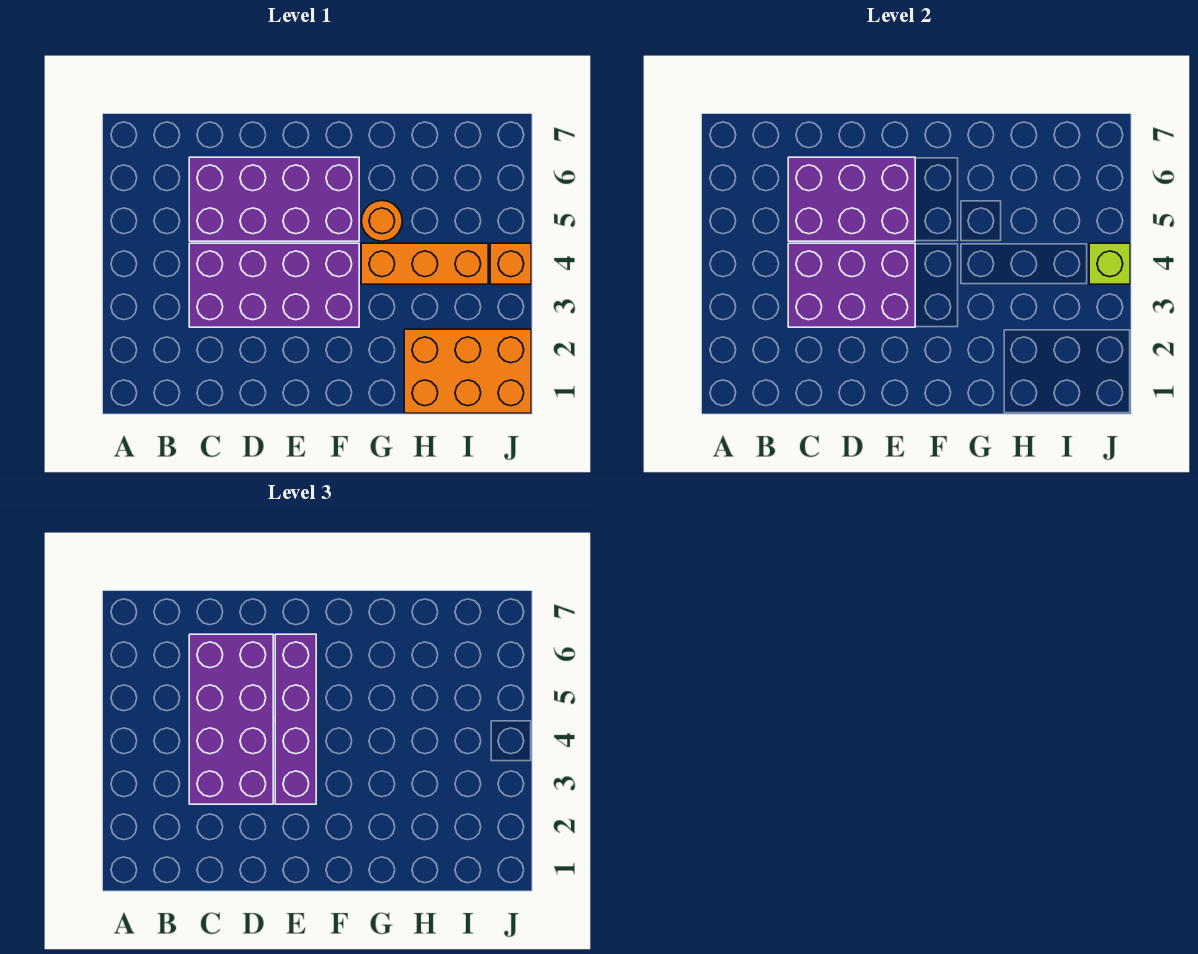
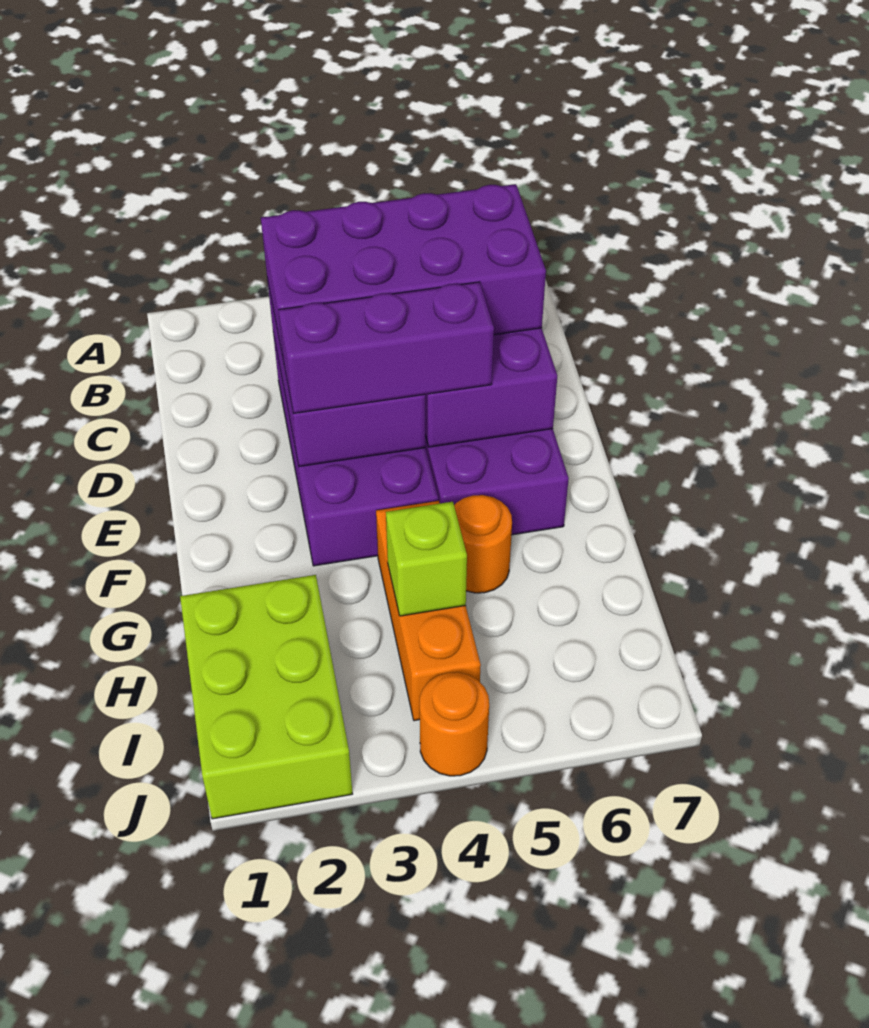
purple 1x4 brick [275,634,316,804] -> purple 1x3 brick [279,282,494,414]
orange 2x3 brick [404,329,531,413] -> lime 2x3 brick [180,575,352,819]
orange 1x1 brick [490,243,531,284] -> orange 1x1 round brick [420,672,489,776]
lime 1x1 brick [1089,243,1130,284] -> lime 1x1 brick moved to [386,502,467,616]

